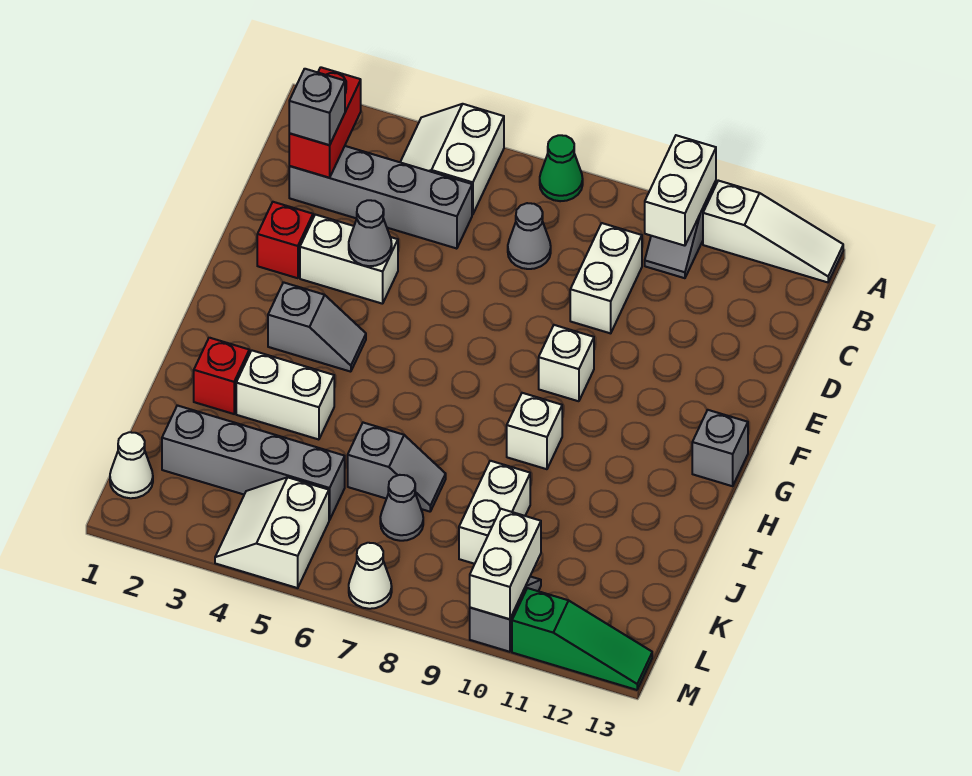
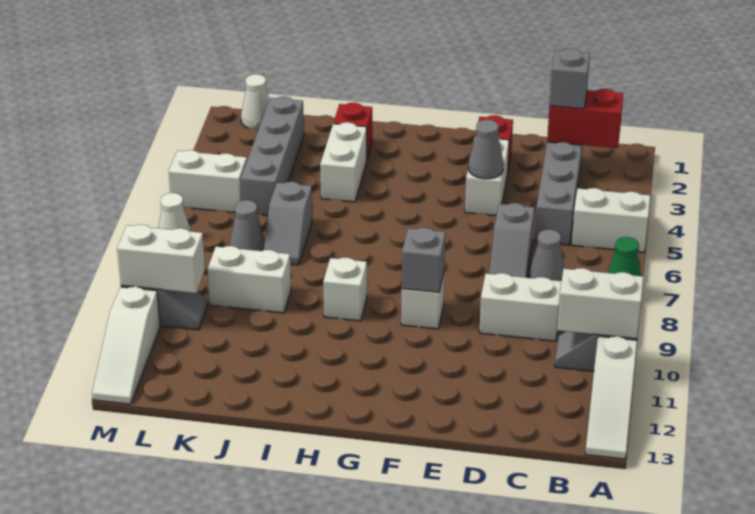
grey 1x2 slope [268,282,366,372] -> grey 1x2 slope moved to [489,203,534,278]
grey 1x1 brick [692,410,748,486] -> grey 1x1 brick moved to [402,228,445,292]
green 1x3 slope [512,588,652,690] -> white 1x3 slope [92,287,160,404]

